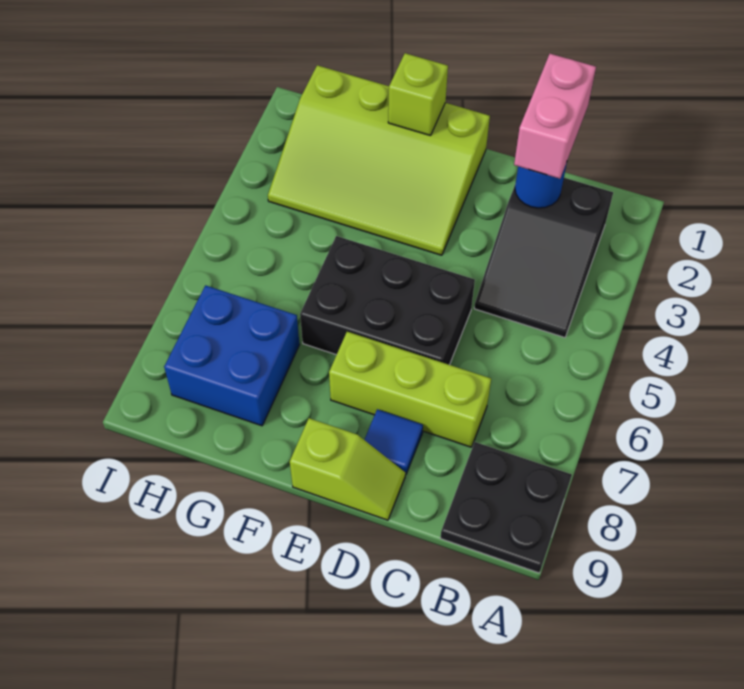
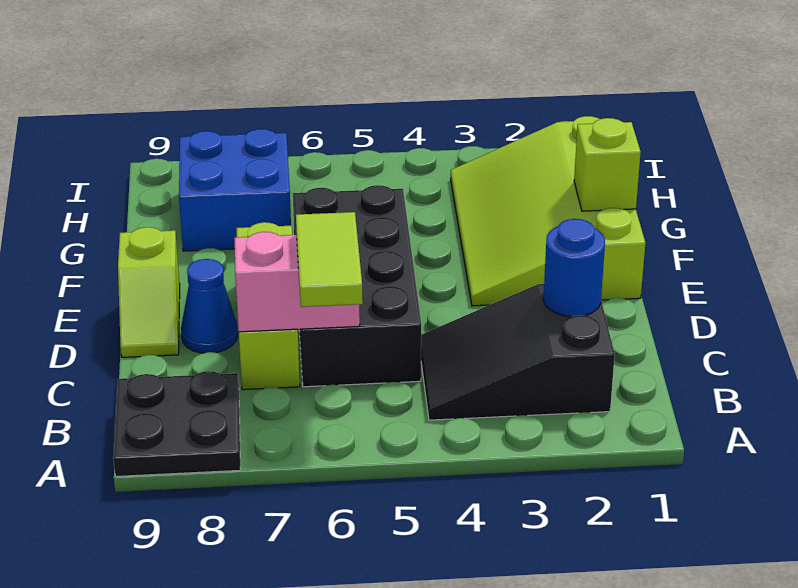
none -> lime 1x2 tile [296,212,363,307]
pink 1x2 brick [514,54,596,179] -> pink 1x2 brick moved to [234,232,360,332]
black 2x3 brick [300,236,475,365] -> black 2x4 brick [293,185,421,387]
blue 1x1 tile [364,409,423,475] -> blue 1x1 cone [181,259,238,353]

